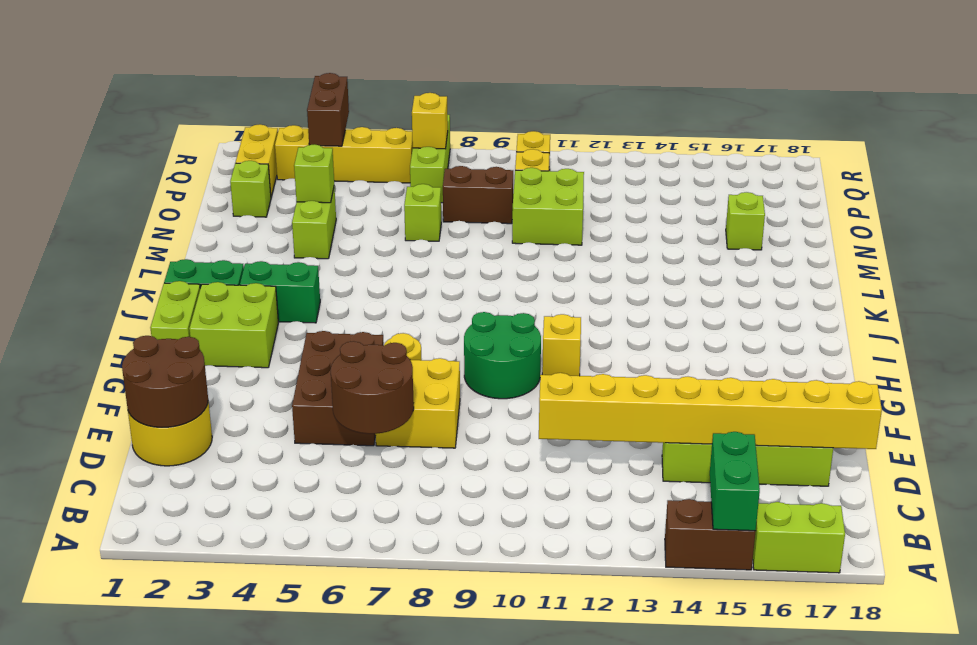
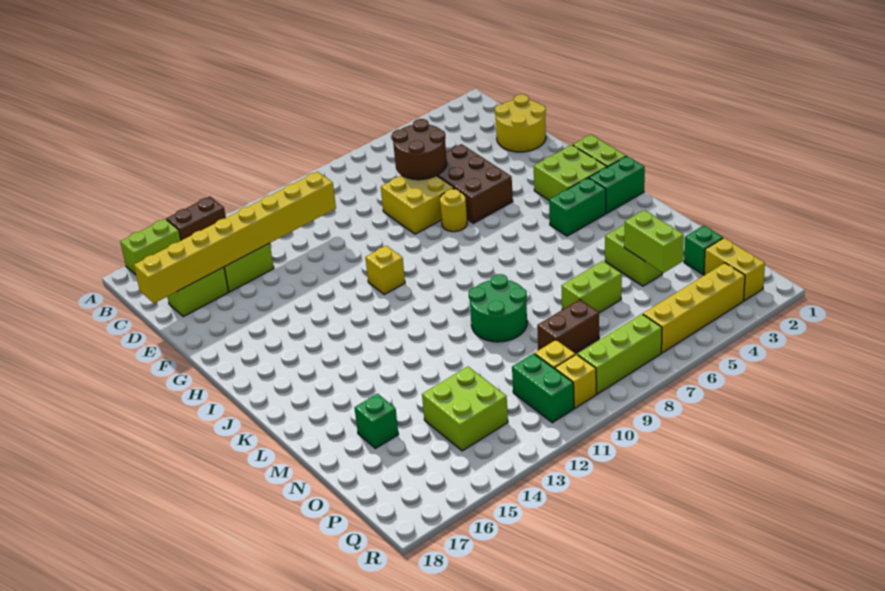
green 1x2 brick [710,432,760,531] -> green 1x2 brick moved to [512,354,574,423]
brown 2x2 round brick [122,336,208,427] -> none
green 2x2 round brick [464,312,541,399] -> green 2x2 round brick moved to [469,274,527,342]
lime 1x1 brick [294,144,334,203] -> lime 1x2 brick [624,210,684,273]
lime 1x1 brick [404,184,441,241] -> lime 1x2 brick [561,261,622,313]
lime 2x2 brick [512,168,584,245] -> lime 2x2 brick moved to [422,367,508,451]
lime 1x1 brick [726,192,765,250] -> green 1x1 brick [355,394,398,449]
lime 1x1 brick [230,161,271,217] -> green 1x1 brick [684,226,723,275]
lime 1x3 brick [410,115,450,203] -> lime 1x3 brick turned to [577,314,662,394]
brown 1x2 brick [307,73,349,146] -> none
yellow 1x1 brick [412,93,448,149] -> none

